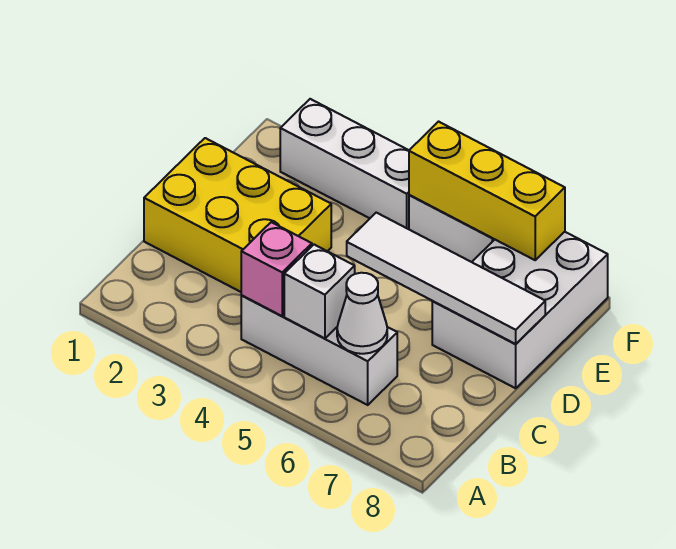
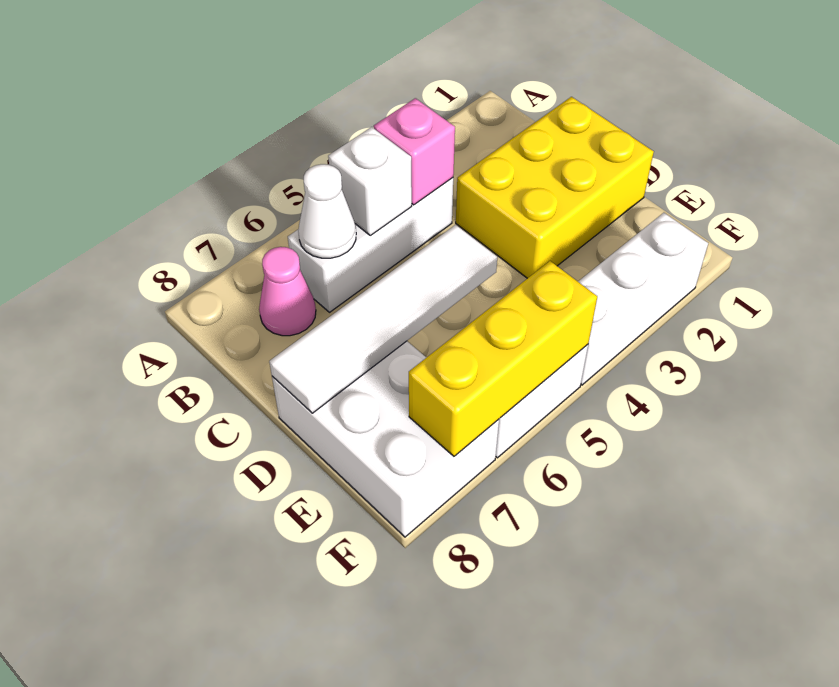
none -> pink 1x1 cone [259,247,316,336]

